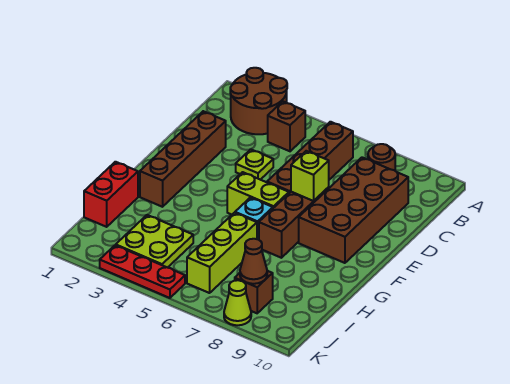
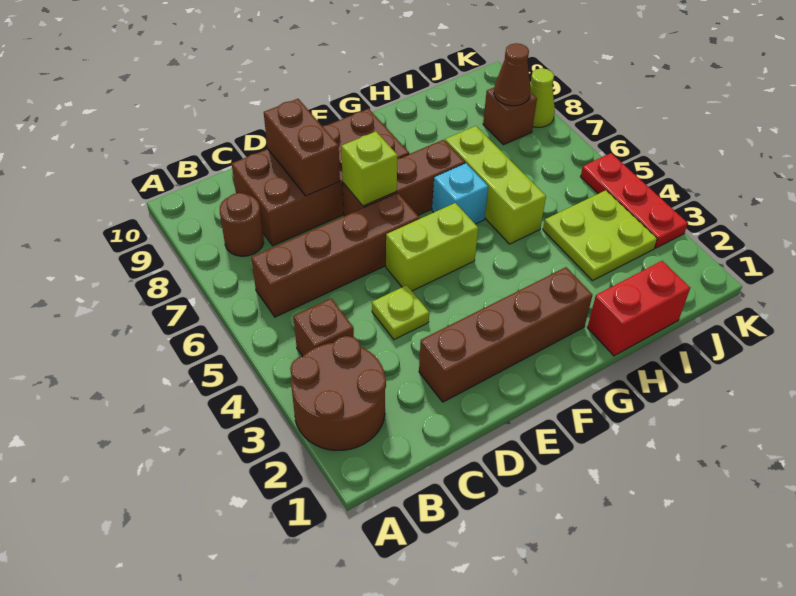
none -> brown 1x2 brick [264,99,340,196]
lime 1x2 brick [227,172,289,215] -> lime 1x2 brick turned to [386,203,478,291]
lime 1x3 brick [187,213,257,293] -> lime 1x3 brick turned to [445,126,546,244]

